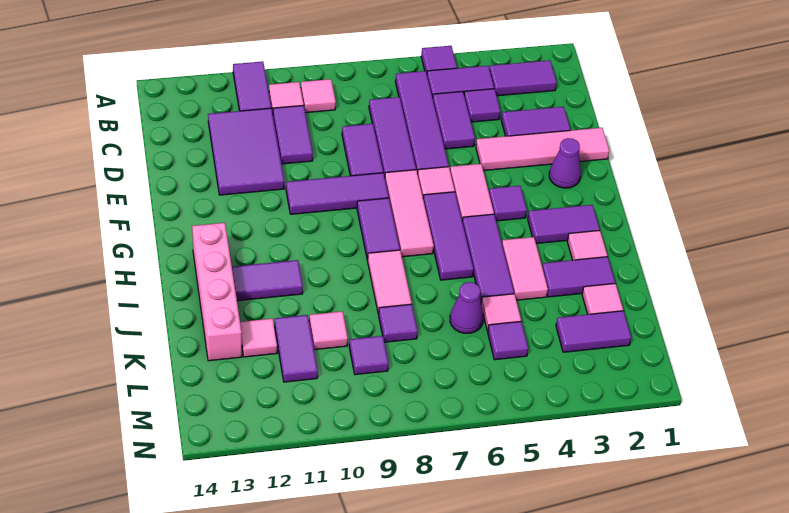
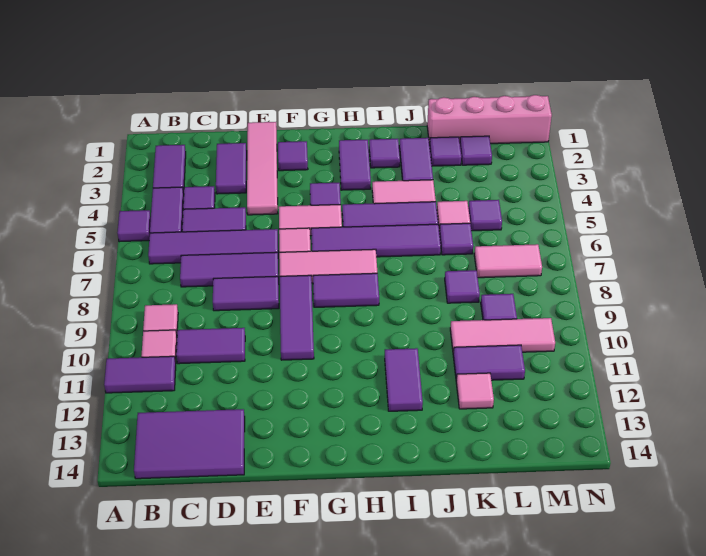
purple 2x3 tile [208,108,284,195] -> purple 2x3 tile moved to [134,409,245,479]
purple 1x1 cone [549,138,581,188] -> purple 1x1 tile [278,141,308,171]
purple 1x3 tile [423,192,474,280] -> purple 1x4 tile [311,224,441,257]
pink 1x4 brick [192,223,242,361] -> pink 1x4 brick moved to [427,95,552,145]
pink 1x1 tile [567,231,607,260] -> purple 1x1 tile [369,139,400,168]
pink 1x2 tile [368,250,412,314] -> pink 1x2 tile moved to [474,244,542,278]
pink 1x1 tile [582,284,623,314] -> purple 1x1 tile [429,137,461,166]
purple 1x1 cone [450,282,483,333] -> purple 1x1 tile [439,223,473,255]
pink 1x1 tile [309,311,348,350] -> pink 1x3 tile [450,318,555,353]
purple 1x2 tile [556,311,631,352] -> purple 1x1 tile [460,136,492,165]

